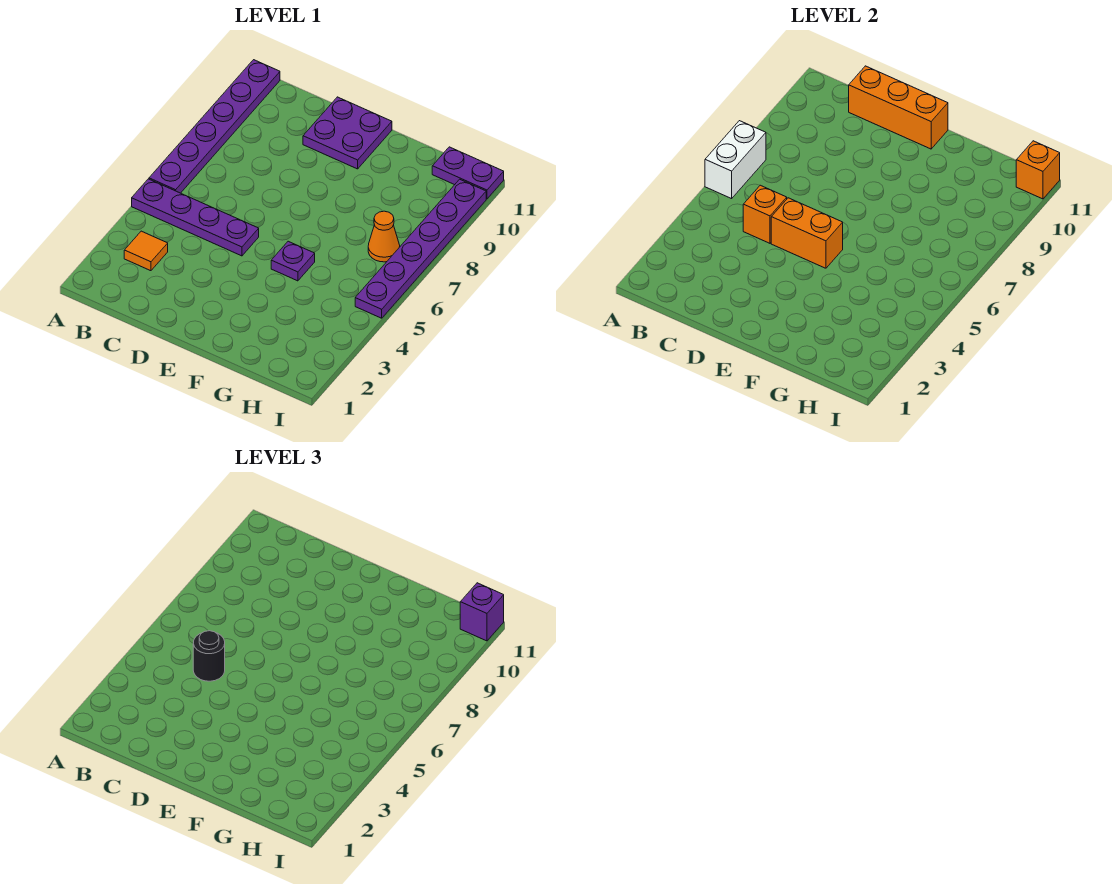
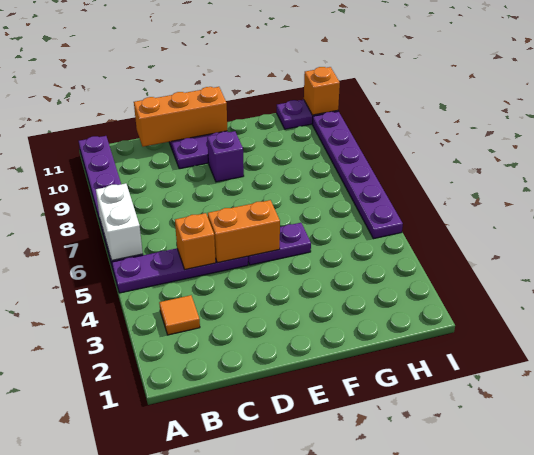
black 1x1 round brick [193,631,225,681] -> none
purple 1x1 plate [271,241,315,281] -> purple 1x2 plate [248,223,311,265]
orange 1x1 cone [368,211,400,262] -> none
purple 1x1 brick [460,583,504,641] -> purple 1x1 brick moved to [207,131,244,182]

